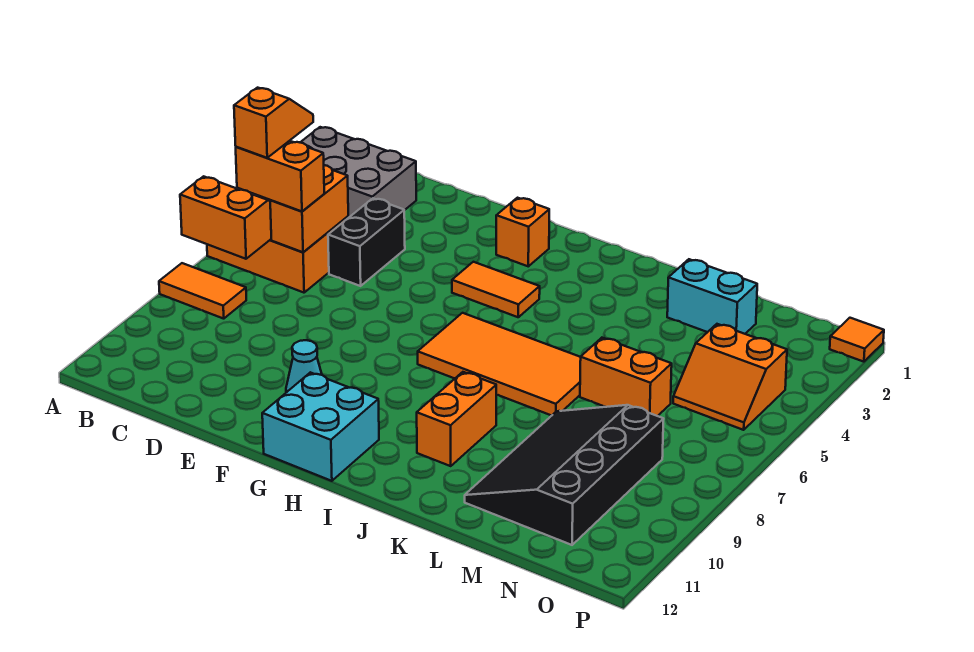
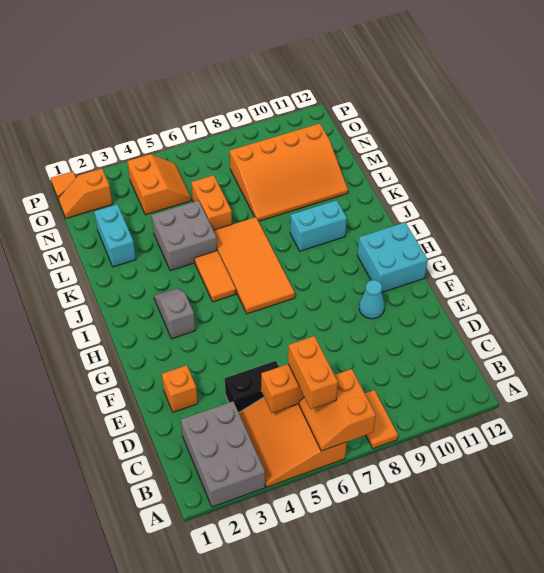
orange 1x2 slope [234,88,313,158] -> orange 1x2 slope moved to [58,169,112,218]
orange 1x1 brick [496,198,549,266] -> orange 1x1 brick moved to [162,365,198,412]
orange 1x2 tile [452,262,540,317] -> orange 1x2 tile moved to [194,251,236,302]
none -> grey 1x2 slope [154,288,195,339]
orange 1x2 brick [417,372,496,466] -> cyan 1x2 brick [290,200,347,251]
none -> grey 2x2 brick [152,201,217,271]
black 3x4 slope [465,405,663,545] -> orange 3x4 slope [230,124,348,221]

